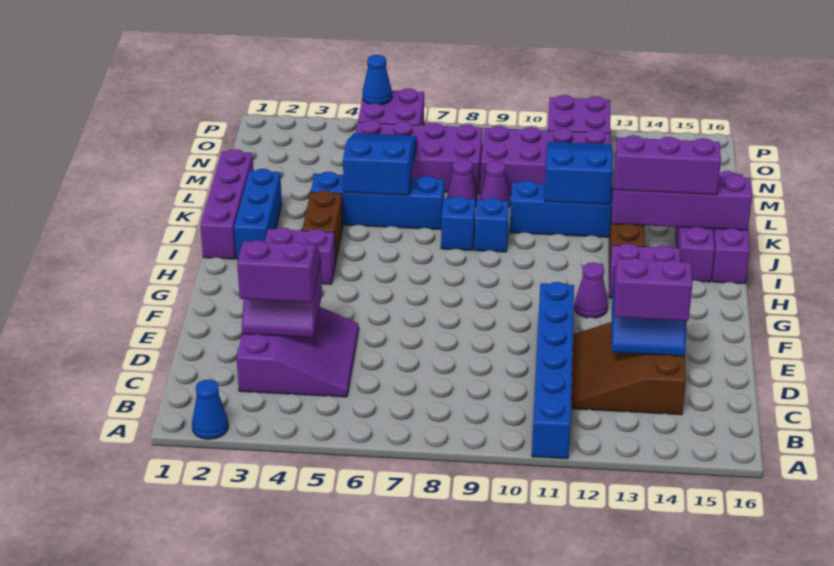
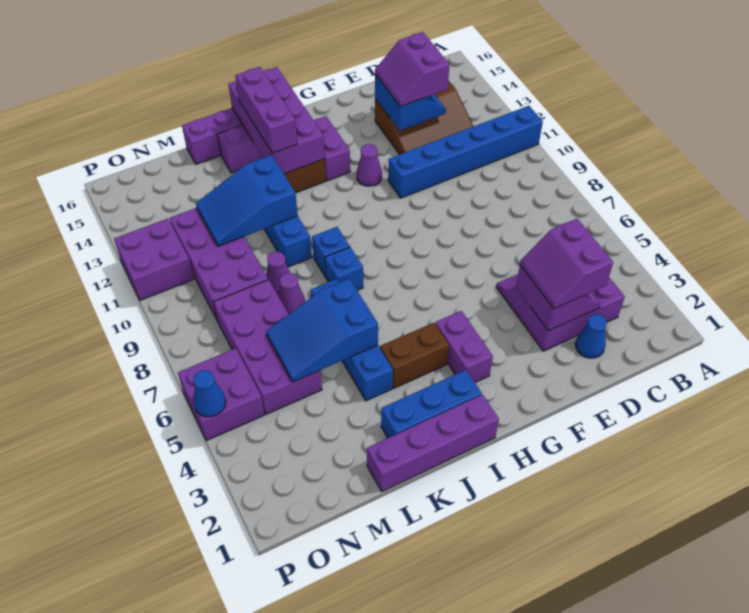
blue 1x1 cone [192,380,228,439] -> blue 1x1 cone moved to [575,314,607,358]
purple 1x4 brick [612,175,752,230] -> purple 2x4 brick [228,67,325,174]

